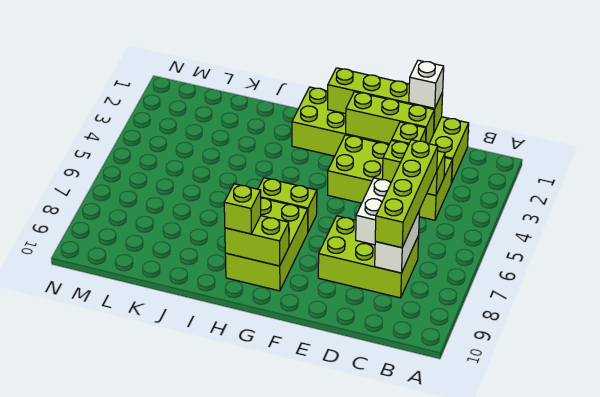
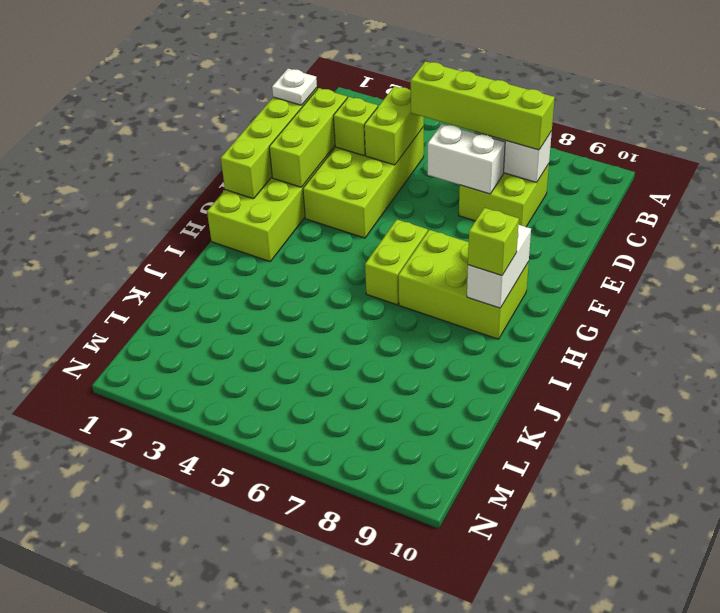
lime 2x3 brick [318,216,419,298] -> lime 2x2 brick [459,164,549,227]
white 1x1 brick [409,60,444,108] -> white 1x1 plate [272,69,317,105]
lime 1x2 brick [225,216,289,266] -> white 1x2 brick [467,225,531,308]

